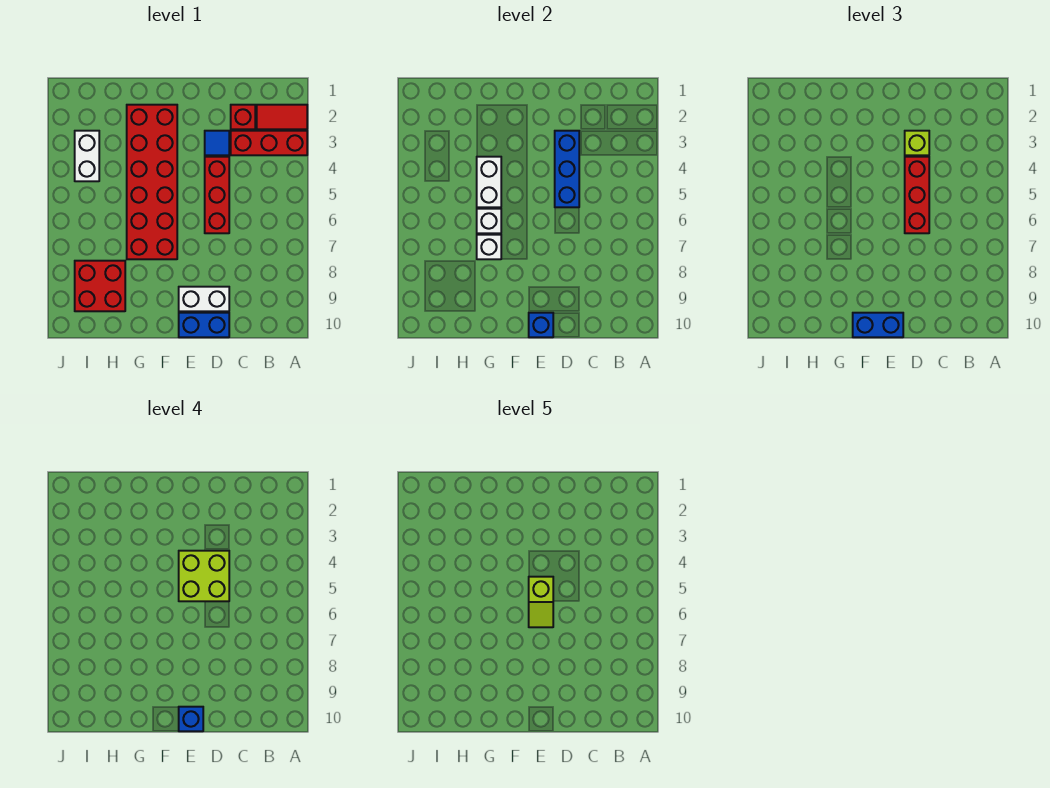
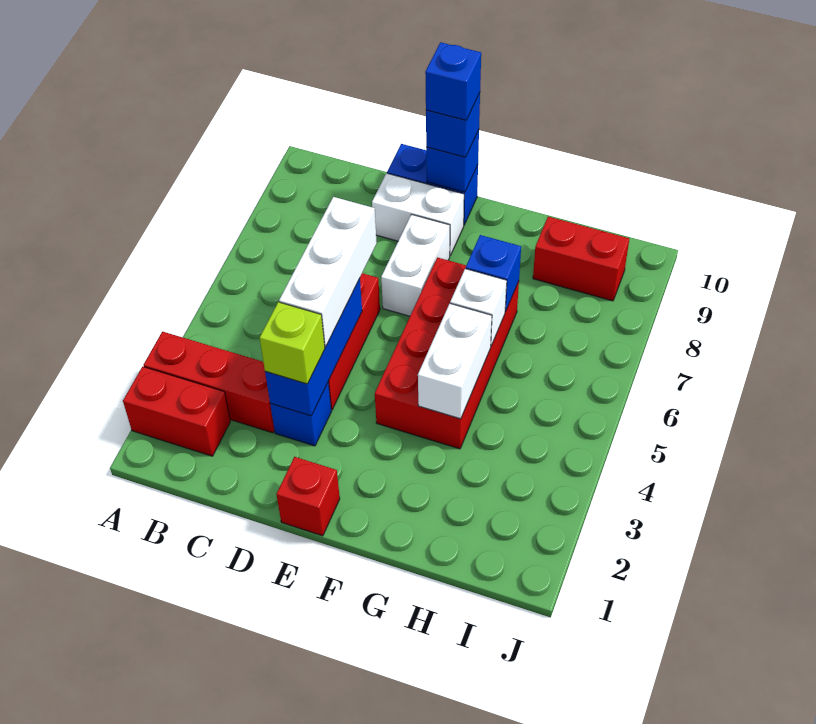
red 1x2 tile [257,105,307,129] -> red 1x2 brick [123,367,230,456]
red 1x1 brick [231,105,255,129] -> red 1x1 brick moved to [276,457,340,536]
blue 1x1 tile [205,131,229,155] -> blue 1x1 brick [270,383,331,446]
red 1x3 brick [905,157,929,233] -> white 1x3 brick [279,197,377,347]
lime 2x2 brick [179,551,229,601] -> none
lime 1x2 slope [529,577,553,627] -> none
blue 1x2 brick [853,313,903,337] -> blue 1x1 brick [426,93,480,157]
red 2x6 brick [127,105,177,259] -> red 2x4 brick [375,258,519,449]
white 1x1 brick [477,235,501,259] -> blue 1x1 brick [466,235,521,312]
red 2x2 brick [75,261,125,311] -> red 1x2 brick [533,217,629,301]
white 1x2 brick [75,131,99,181] -> white 1x2 brick moved to [381,215,450,316]

